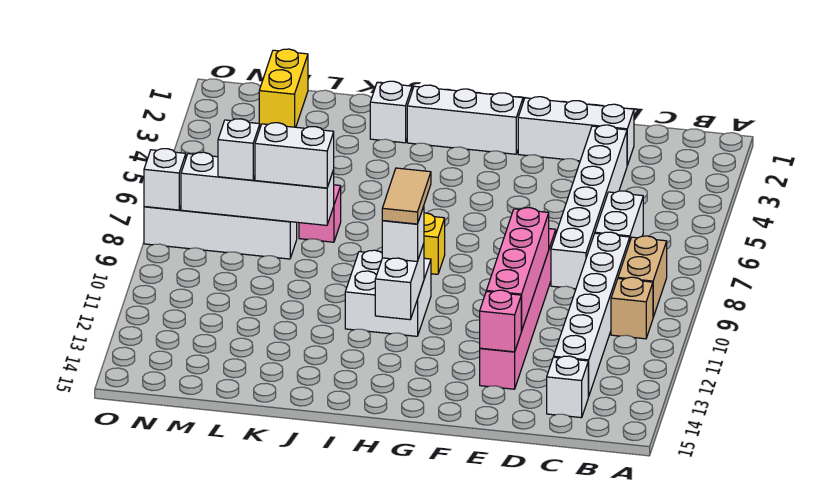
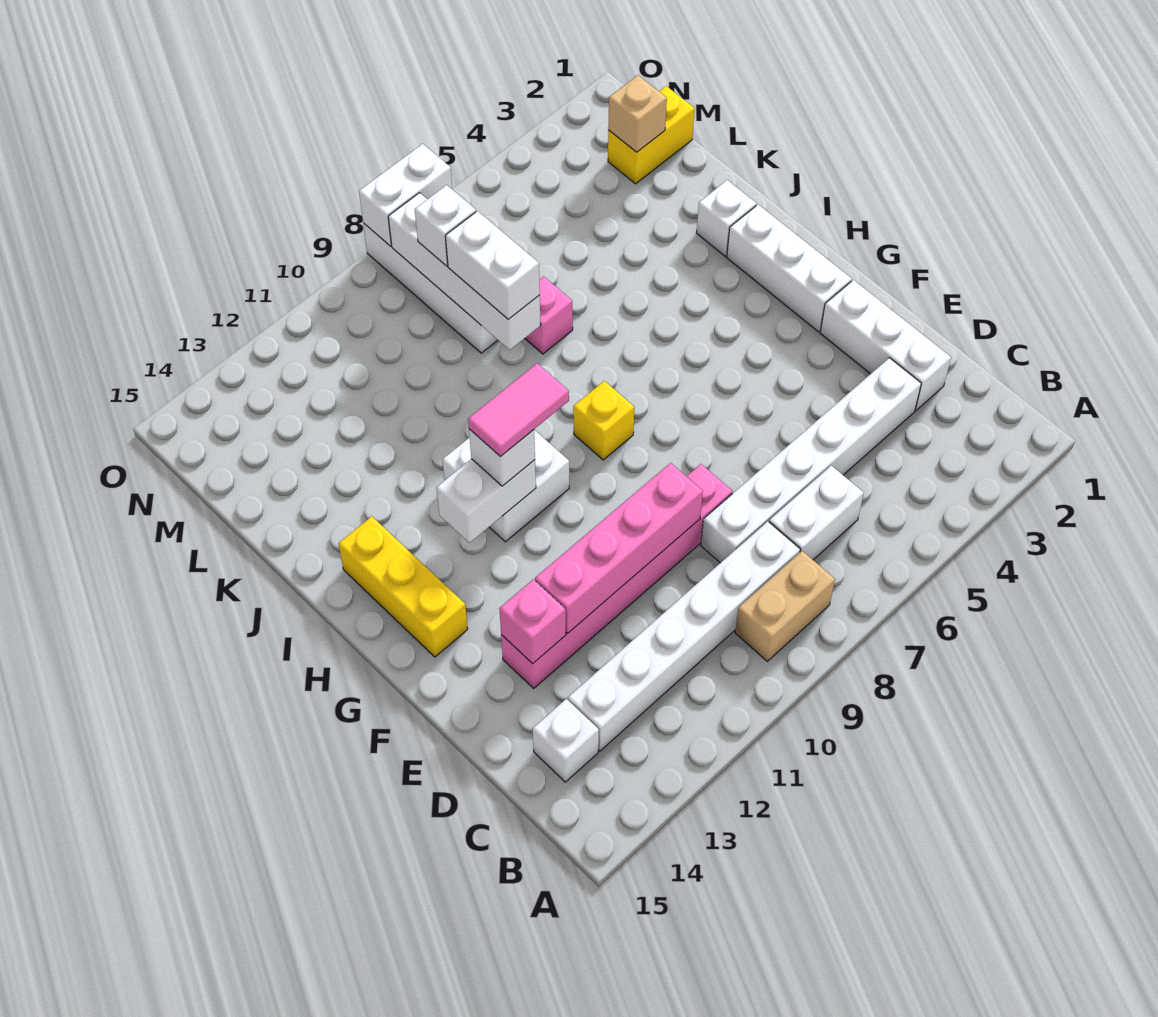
tan 1x1 brick [611,277,653,339] -> tan 1x1 brick moved to [608,75,667,152]
none -> yellow 1x3 brick [338,516,468,657]
tan 1x2 tile [382,168,431,224] -> pink 1x2 tile [468,364,569,457]
white 1x1 brick [144,149,186,210] -> white 1x2 brick [359,144,452,246]

